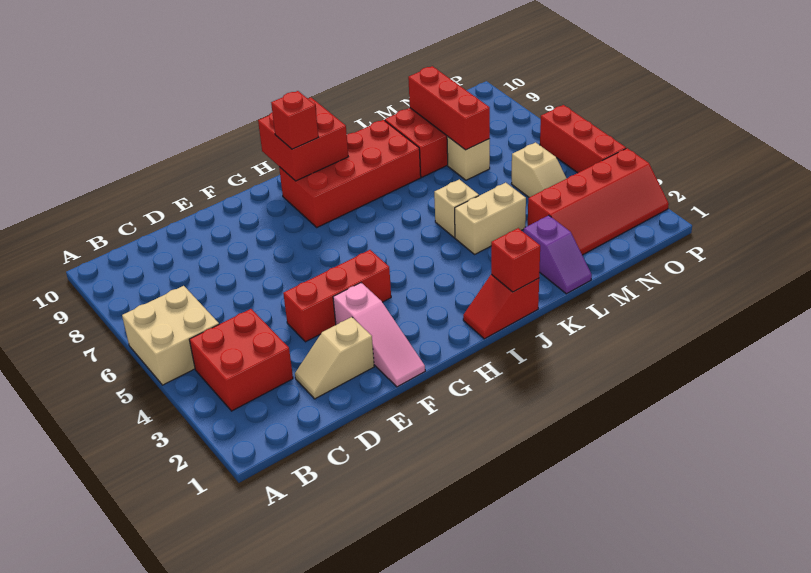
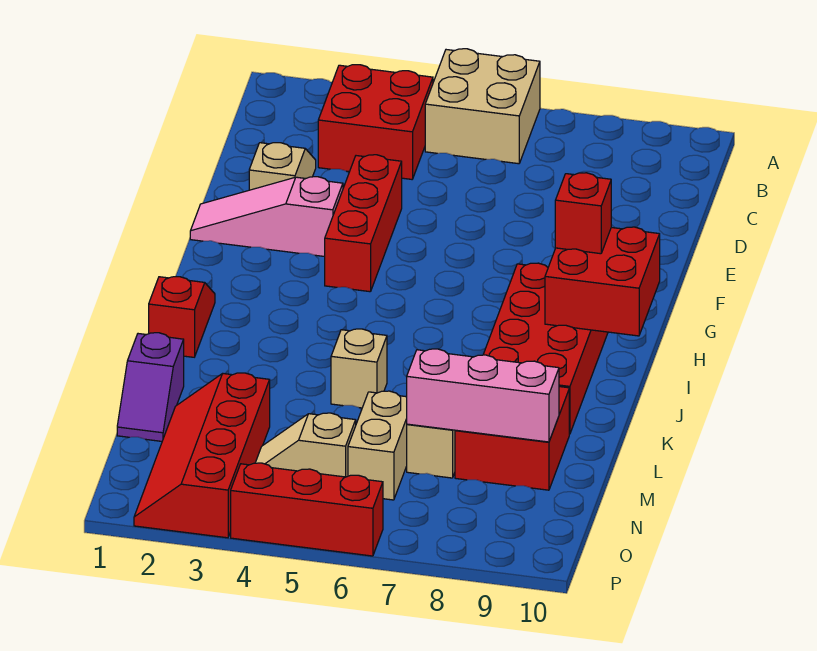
red 1x1 brick [491,228,540,292] -> none
tan 1x2 brick [455,183,526,254] -> tan 1x2 brick moved to [348,391,407,500]
purple 1x2 slope [524,215,592,294] -> purple 1x2 slope turned to [117,333,184,441]
red 1x3 brick [408,66,490,150] -> pink 1x3 brick [407,349,559,442]

